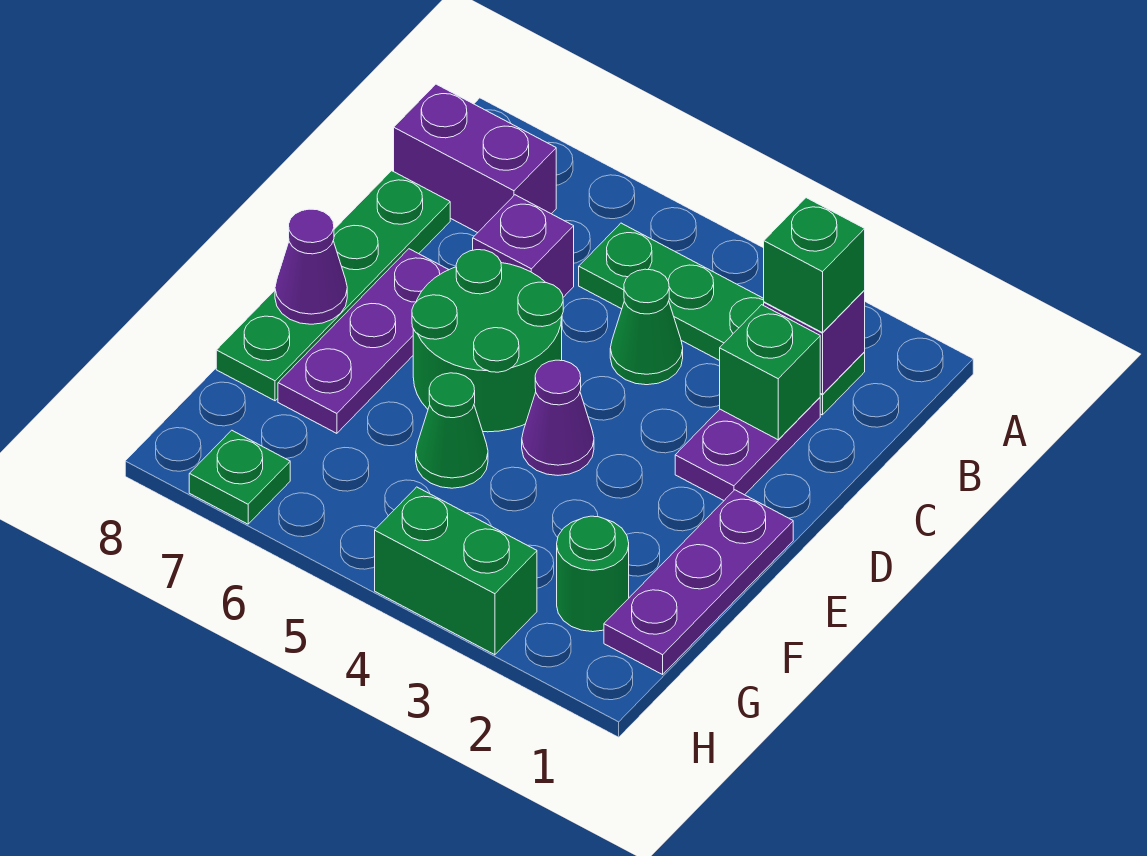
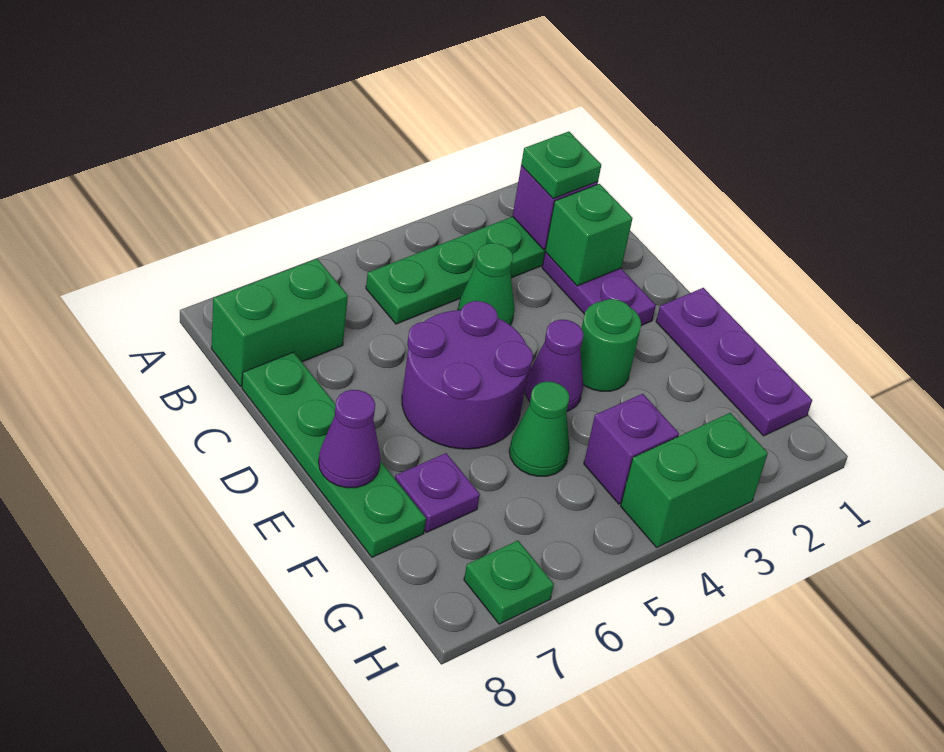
green 1x1 brick [764,198,865,333] -> green 1x1 plate [521,132,601,199]
purple 1x2 brick [394,84,556,233] -> green 1x2 brick [211,259,348,386]
purple 1x1 brick [473,195,574,297] -> purple 1x1 brick moved to [584,394,679,504]
green 2x2 round brick [412,250,563,432] -> purple 2x2 round brick [402,301,533,449]
purple 1x3 plate [278,249,449,433] -> purple 1x1 plate [395,453,480,533]
green 1x1 round brick [557,516,629,632] -> green 1x1 round brick moved to [580,299,641,391]

